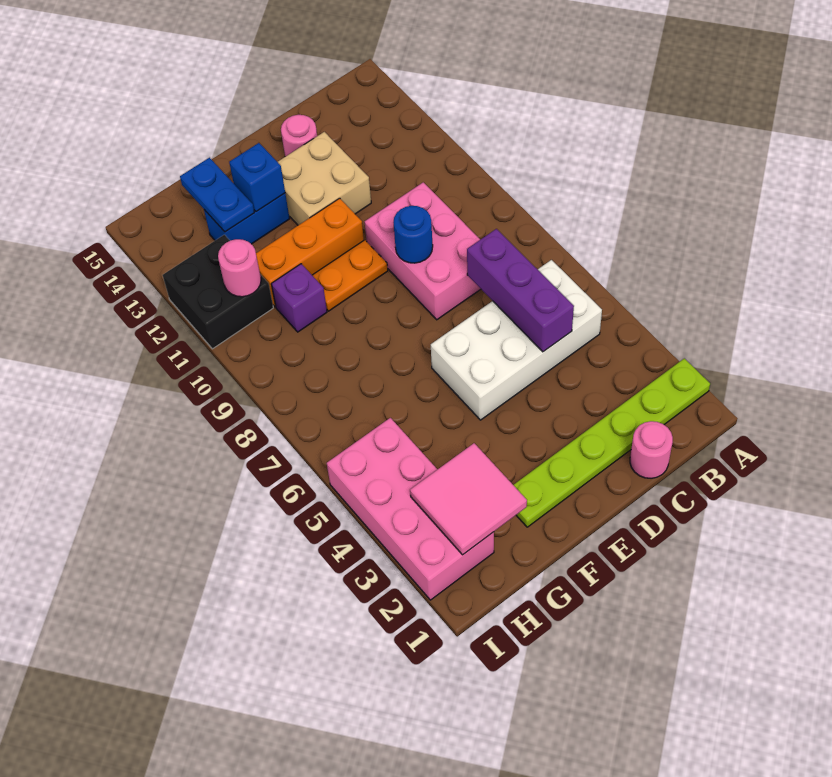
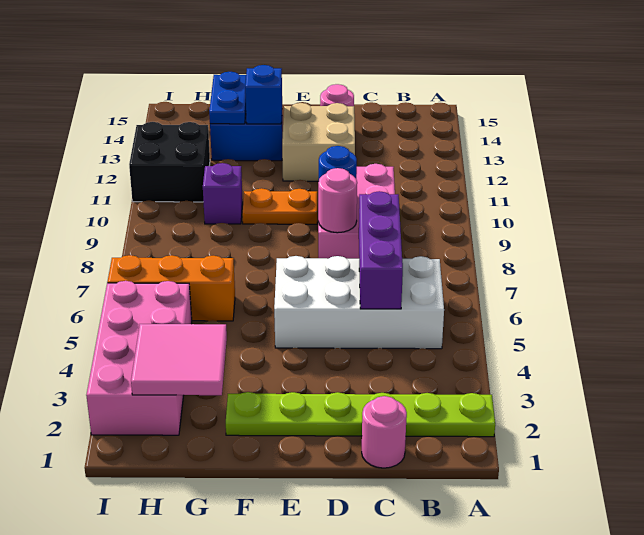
orange 1x3 brick [256,198,364,307] -> orange 1x3 brick moved to [107,255,235,321]
pink 1x1 round brick [218,239,261,297] -> pink 1x1 round brick moved to [318,168,357,233]

